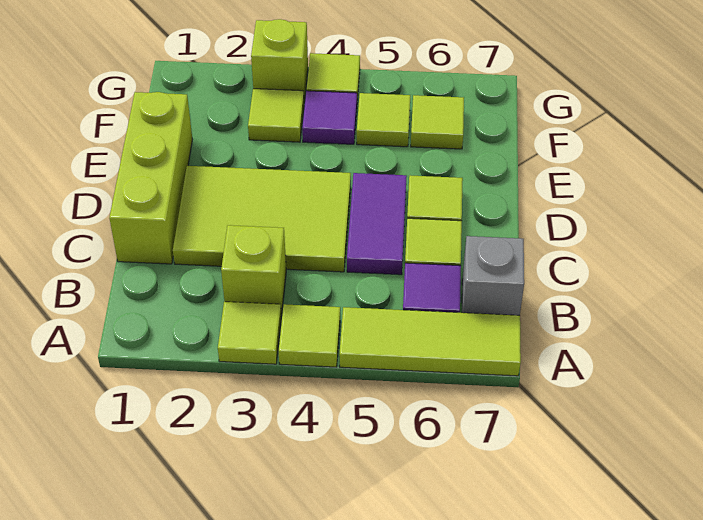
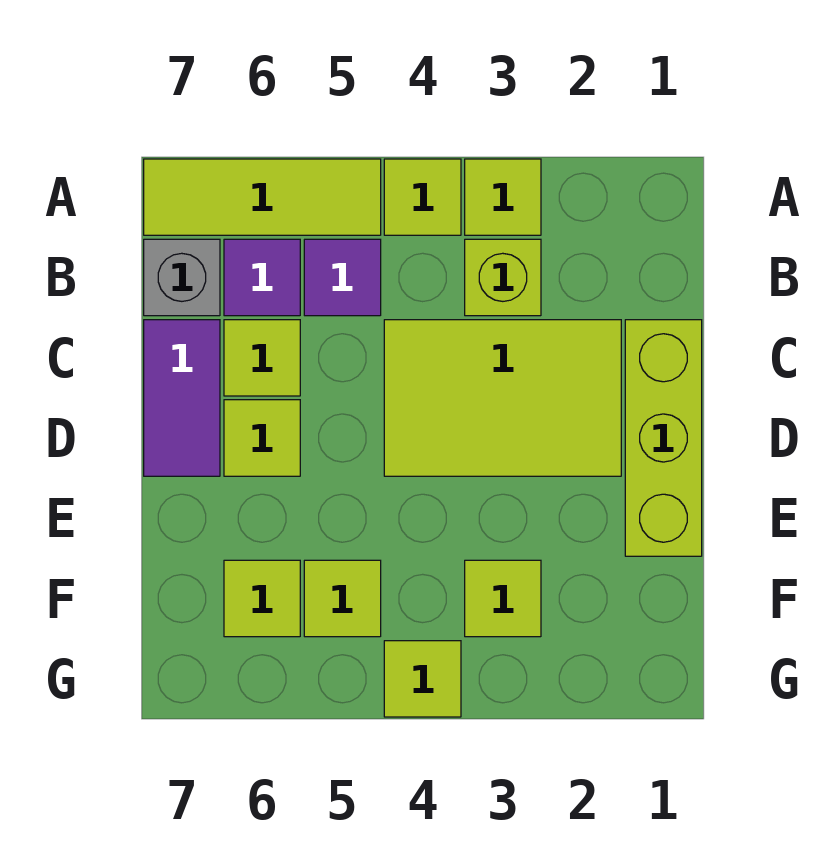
purple 1x2 tile [347,173,407,275] -> purple 1x2 tile moved to [144,320,220,476]
purple 1x1 tile [302,91,357,144] -> purple 1x1 tile moved to [304,239,381,316]
lime 1x1 brick [251,19,308,101] -> none

